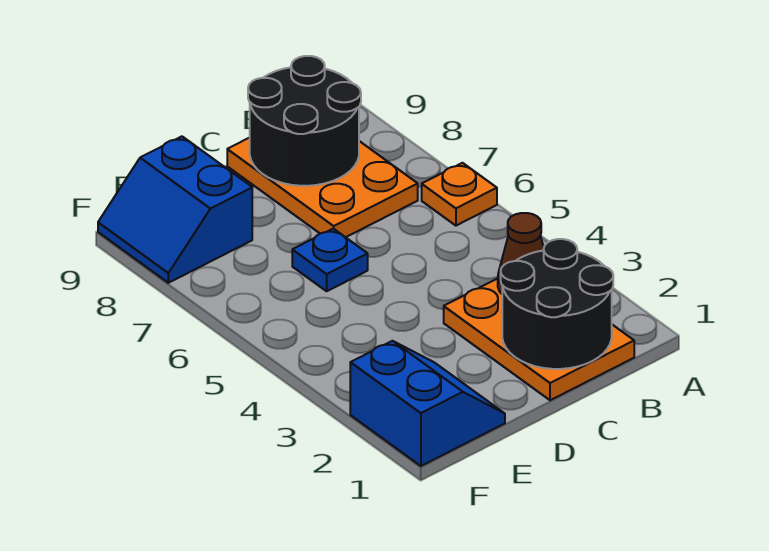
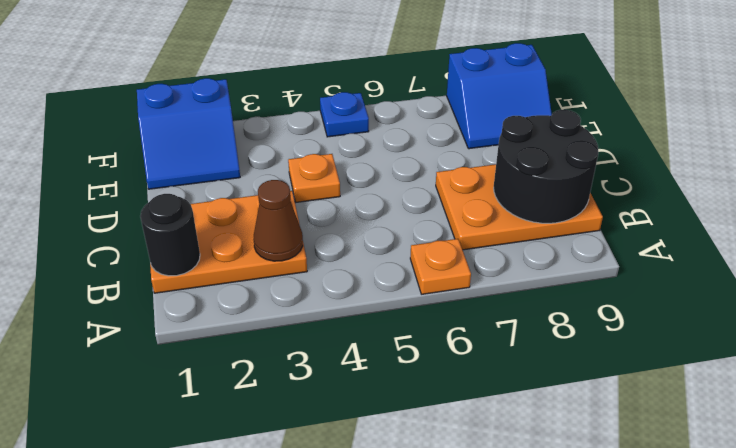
black 2x2 round brick [501,239,613,369] -> black 1x1 round brick [140,194,200,276]
none -> orange 1x1 plate [288,154,340,202]
blue 1x1 plate [292,229,368,291] -> blue 1x1 plate moved to [320,92,369,137]
blue 2x2 slope [98,136,252,283] -> blue 2x2 slope turned to [447,43,552,149]

